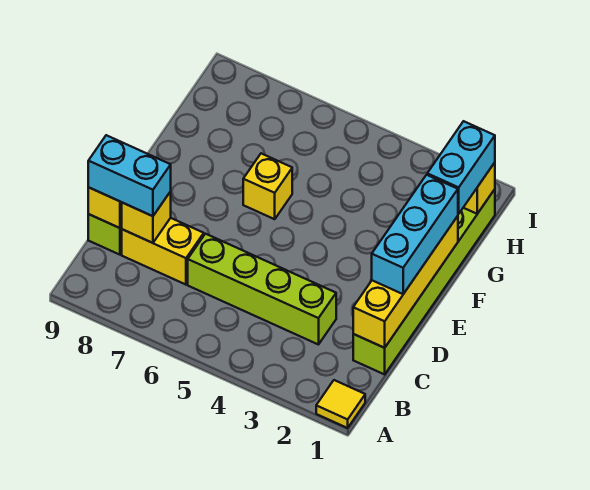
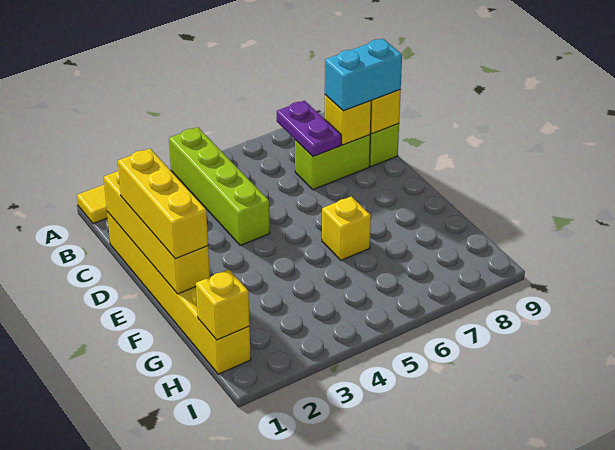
none -> purple 1x2 plate [277,101,341,157]
lime 1x6 brick [353,189,495,374] -> yellow 1x6 brick [107,212,251,374]
lime 1x4 brick [188,234,336,345] -> lime 1x4 brick turned to [169,127,270,246]
yellow 1x2 brick [122,218,204,285] -> lime 1x2 brick [295,135,370,190]
cyan 1x3 brick [372,175,458,294] -> yellow 1x3 brick [118,149,208,259]
cyan 1x2 brick [427,121,495,214] -> none

